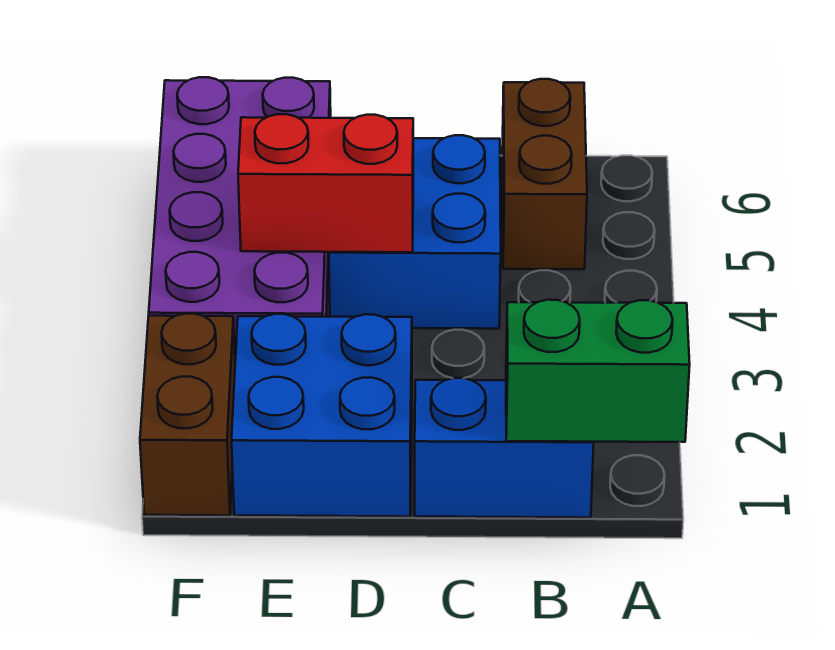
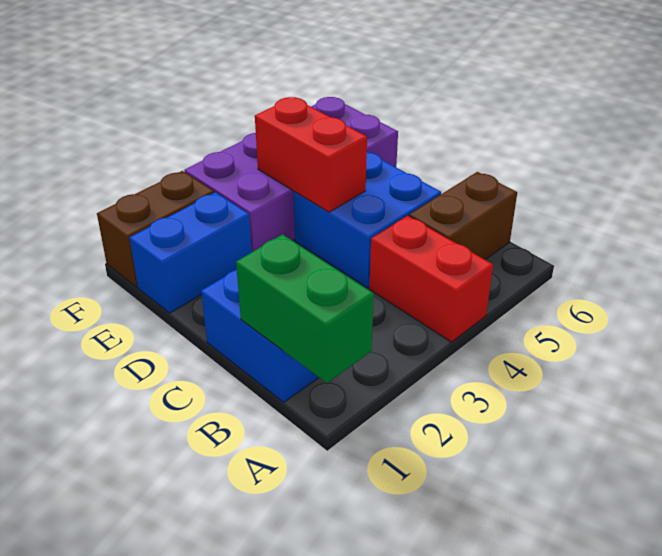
none -> red 1x2 brick [369,216,493,342]
blue 2x2 brick [232,314,412,517] -> blue 1x2 brick [130,192,252,313]

